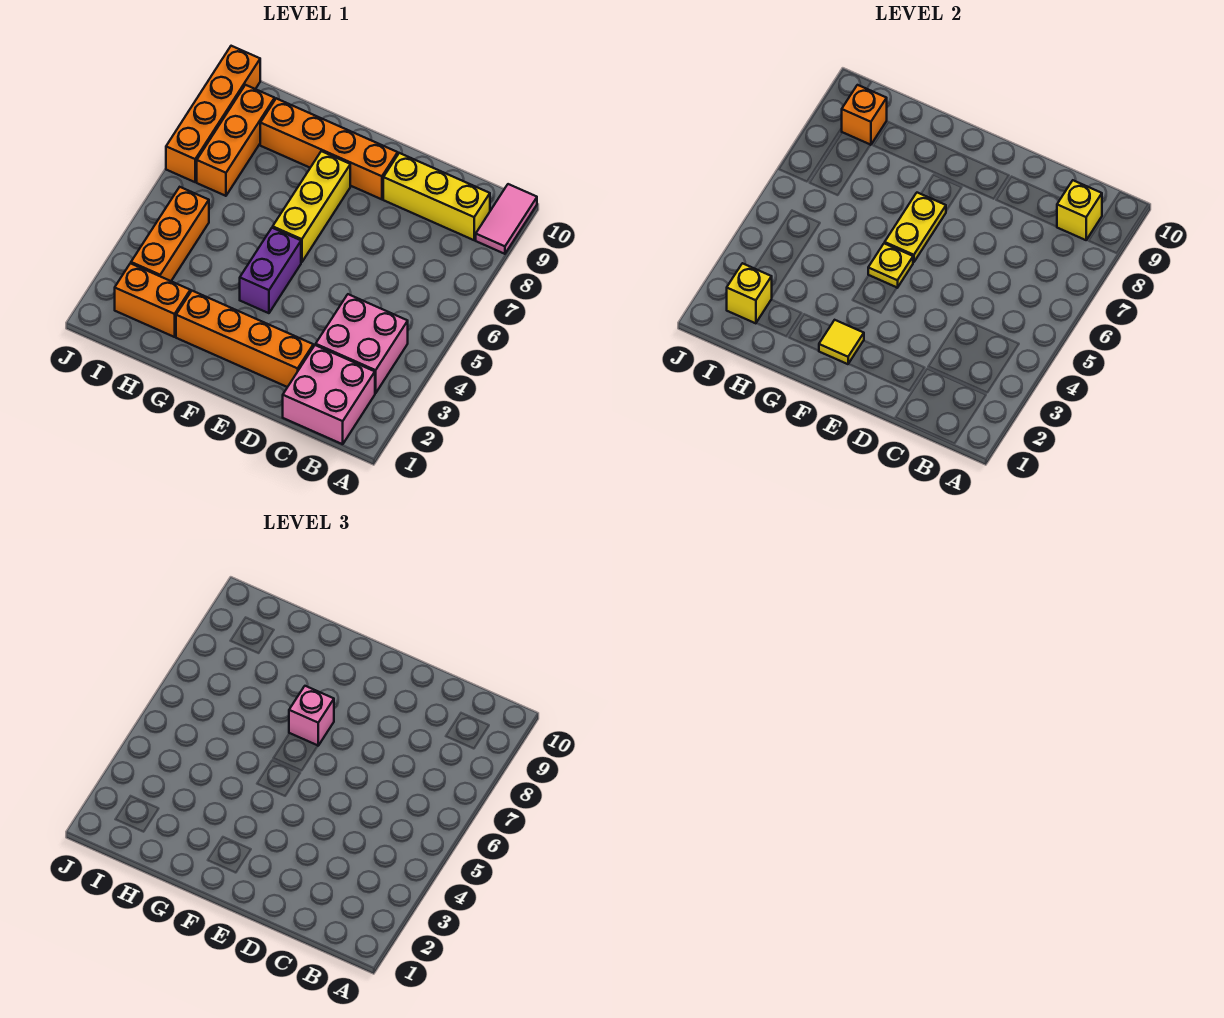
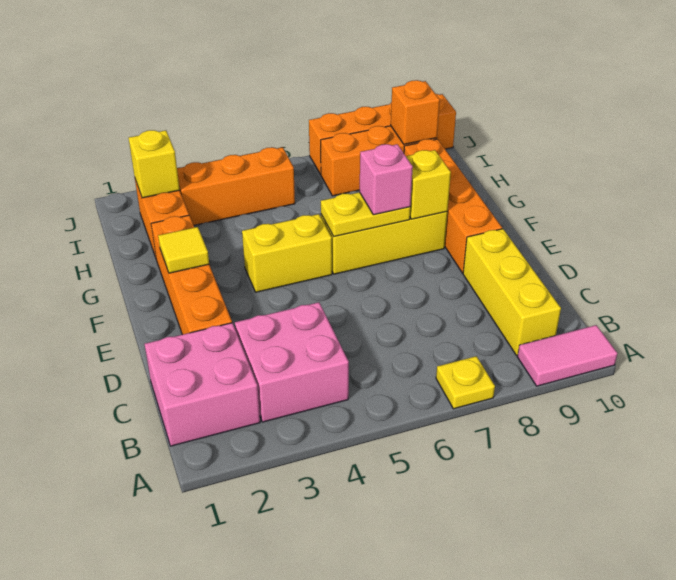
yellow 1x1 brick [1057,180,1102,240] -> yellow 1x1 brick moved to [406,150,451,219]
purple 1x2 brick [240,228,301,313] -> yellow 1x2 brick [242,214,332,292]
yellow 1x1 plate [868,243,913,288] -> yellow 1x1 plate moved to [436,356,495,409]

